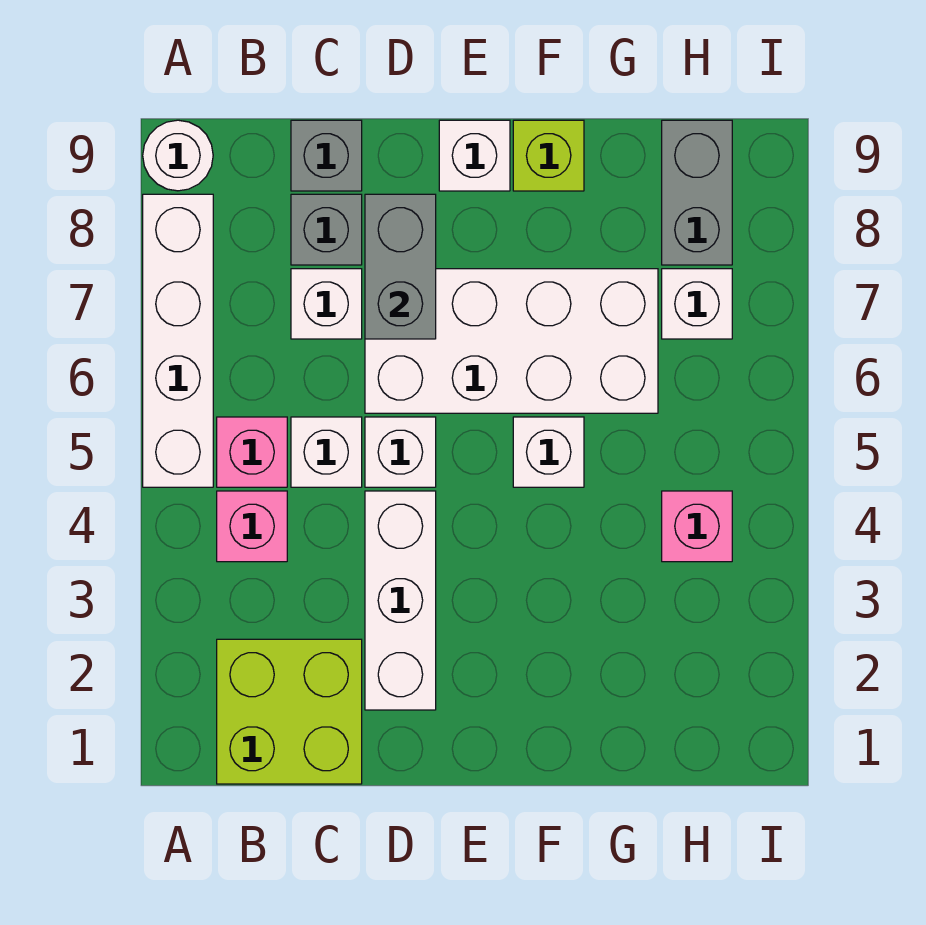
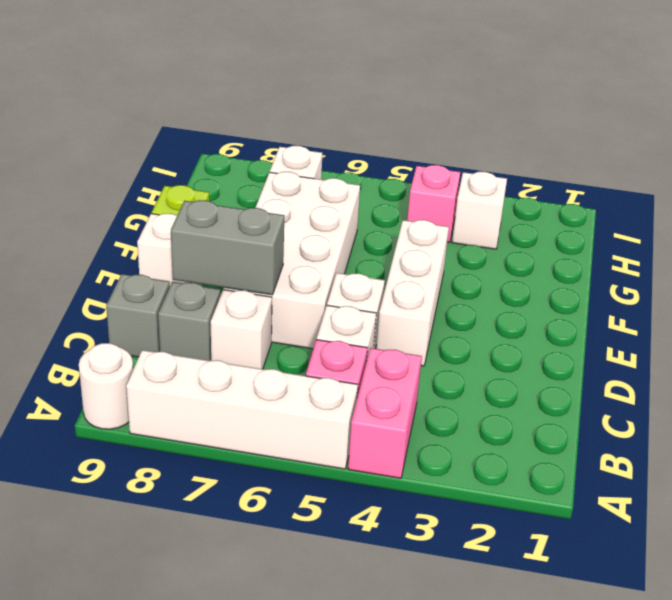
lime 2x2 brick [217,639,362,784] -> none
pink 1x1 brick [217,491,287,562] -> pink 1x2 brick [348,348,422,478]
white 1x3 brick [365,491,436,710] -> white 1x3 brick turned to [376,220,449,366]
white 1x1 brick [513,417,584,487] -> white 1x1 brick moved to [452,172,507,249]
grey 1x2 brick [662,120,732,265] -> none

